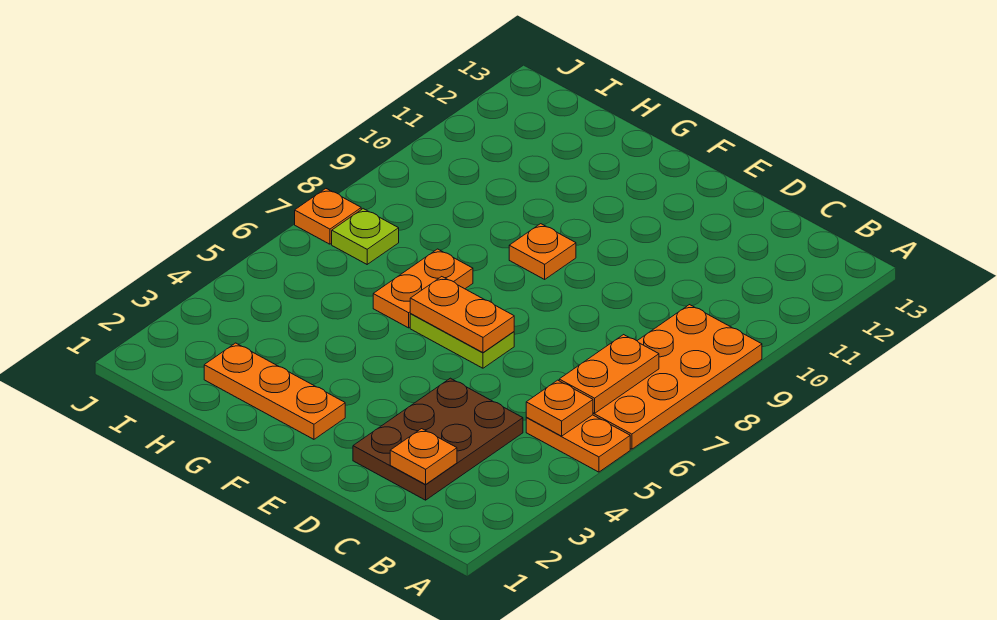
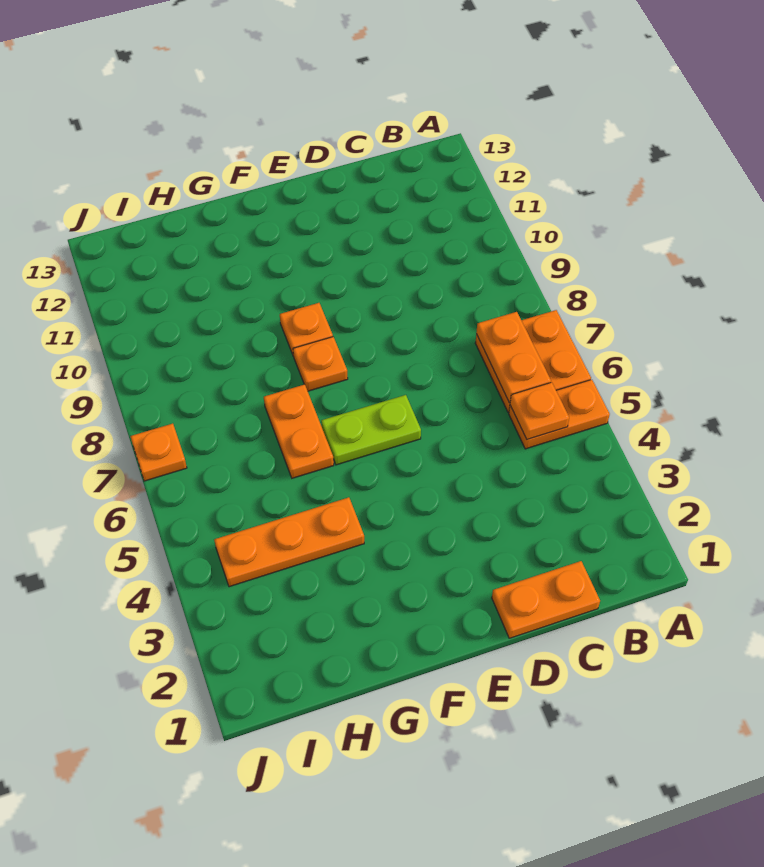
orange 2x4 plate [593,305,762,449] -> orange 2x2 plate [475,310,591,412]
brown 2x3 plate [353,378,523,500] -> none
orange 1x1 plate [390,429,457,484] -> orange 1x1 plate moved to [293,337,348,391]
orange 1x2 plate [410,277,514,353] -> orange 1x2 plate moved to [492,561,600,638]
orange 1x3 plate [204,343,345,439] -> orange 1x3 plate moved to [214,497,364,587]
lime 1x1 plate [332,209,399,264] -> none

